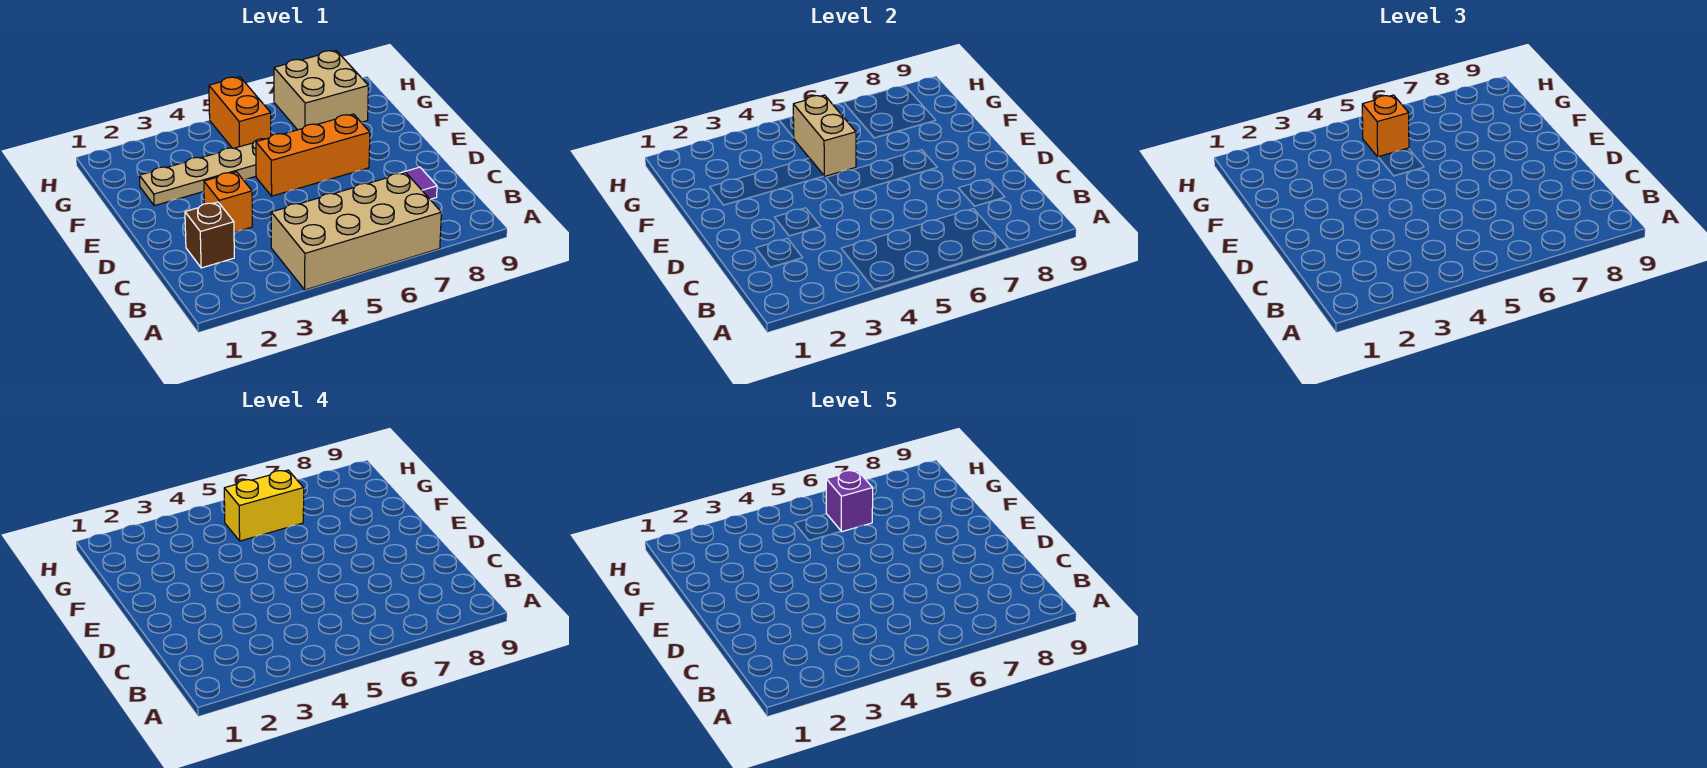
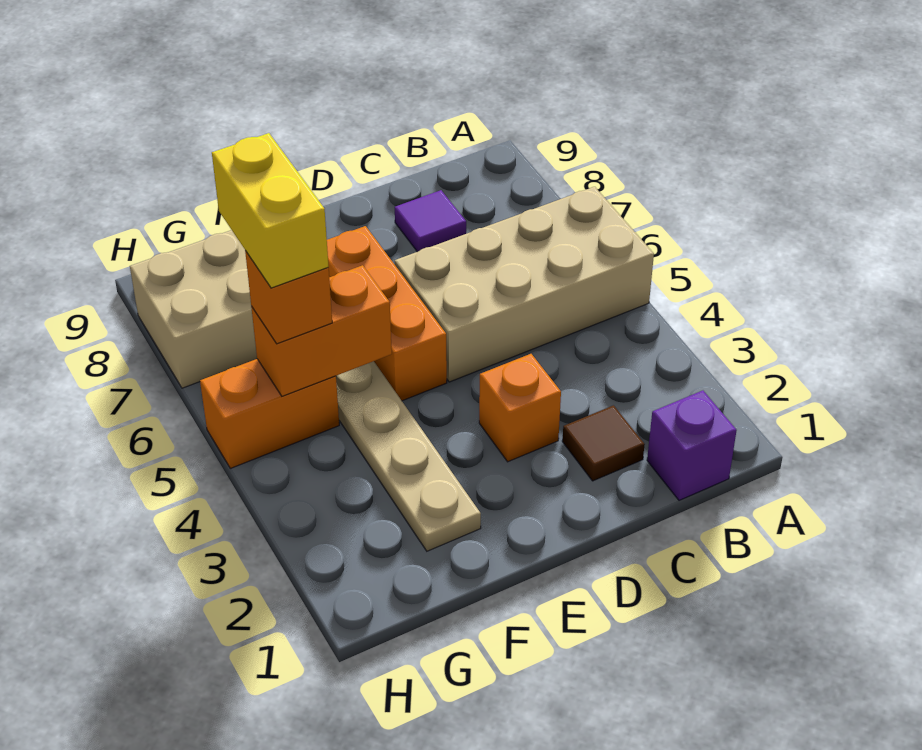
tan 2x4 brick [271,172,441,290] -> tan 2x4 brick turned to [395,187,654,382]
brown 1x1 brick [185,202,234,268] -> brown 1x1 tile [562,405,645,481]
tan 1x2 brick [793,95,856,176] -> orange 1x2 brick [251,265,392,396]
purple 1x1 brick [826,470,873,532] -> purple 1x1 brick moved to [647,391,737,500]

